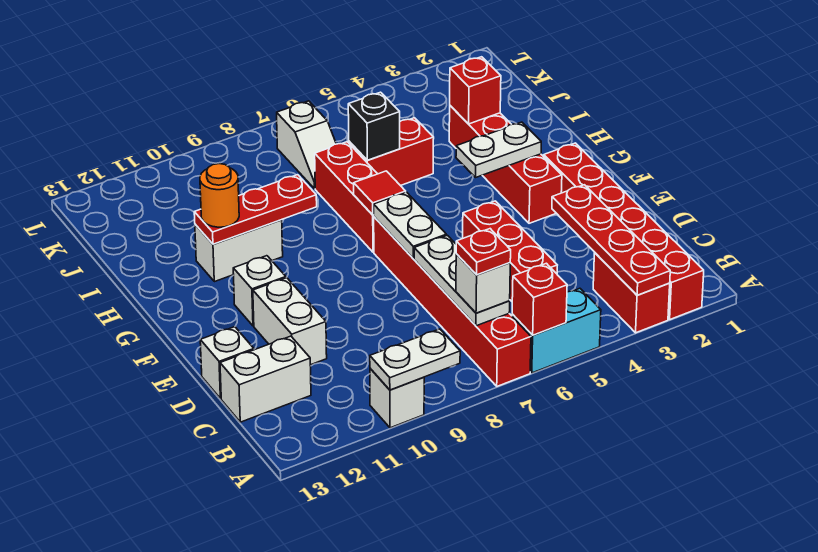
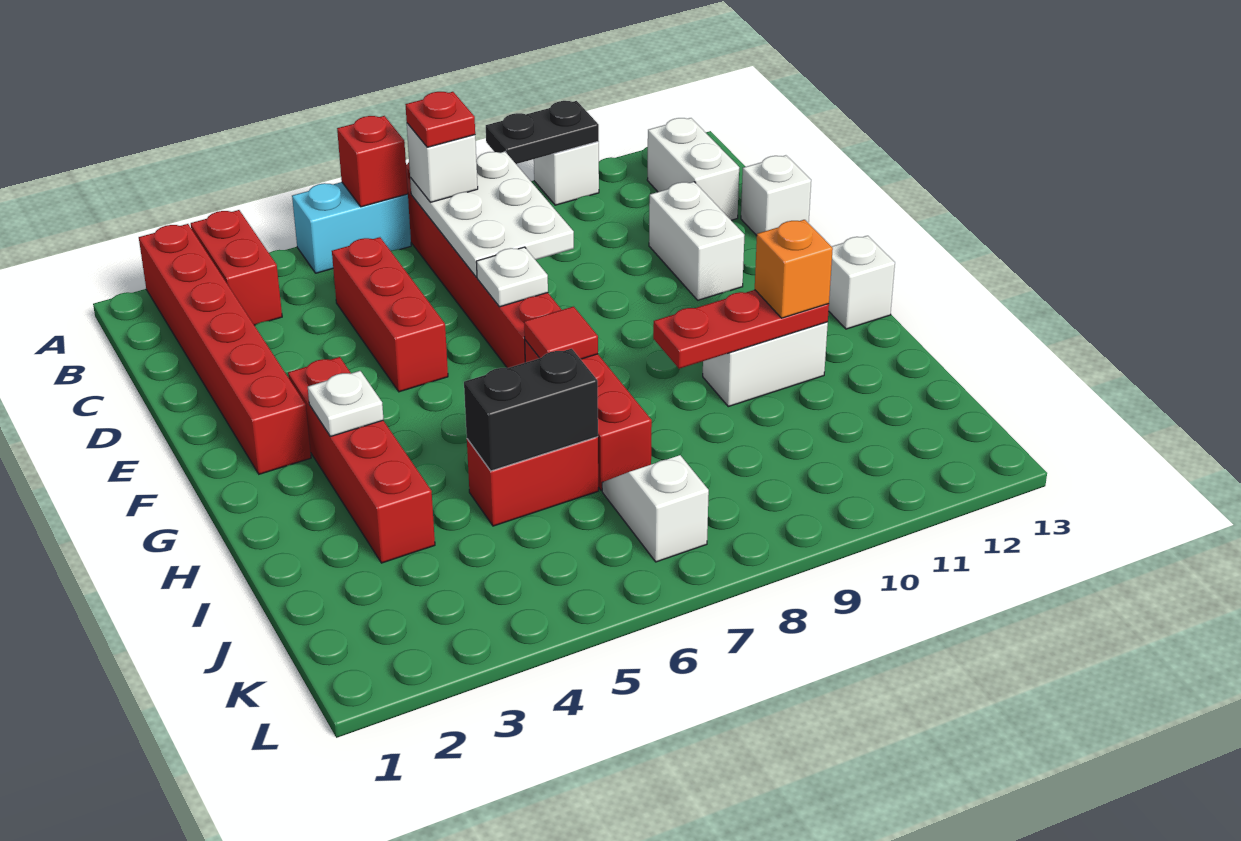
red 1x4 plate [552,185,670,295] -> none
white 1x2 plate [370,329,460,390] -> black 1x2 plate [486,101,599,164]
white 1x3 plate [414,235,510,326] -> white 2x3 plate [410,152,574,277]
white 1x2 brick [220,336,311,422] -> white 1x2 brick turned to [647,118,739,220]
white 1x2 plate [374,192,446,258] -> white 1x1 plate [476,247,548,307]
white 1x1 brick [233,256,286,326] -> white 1x1 brick moved to [829,236,895,329]
white 1x2 plate [456,122,541,178] -> white 1x1 plate [308,371,384,437]
orange 1x1 round brick [200,164,239,227] -> orange 1x1 brick [755,220,833,318]
red 1x1 brick [450,57,501,124] -> none
black 1x1 brick [348,92,400,160] -> black 1x2 brick [464,349,598,471]

